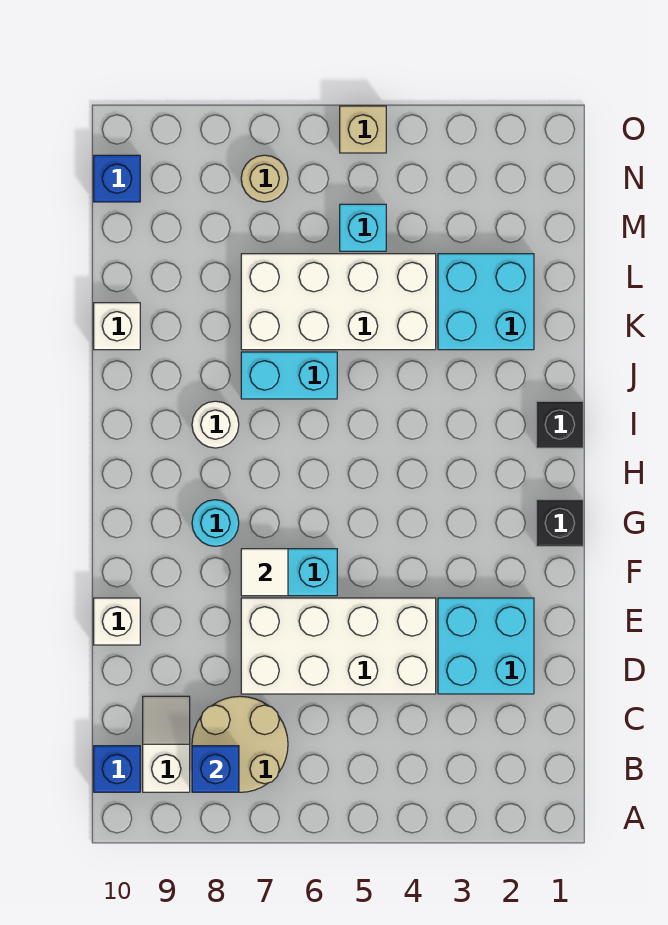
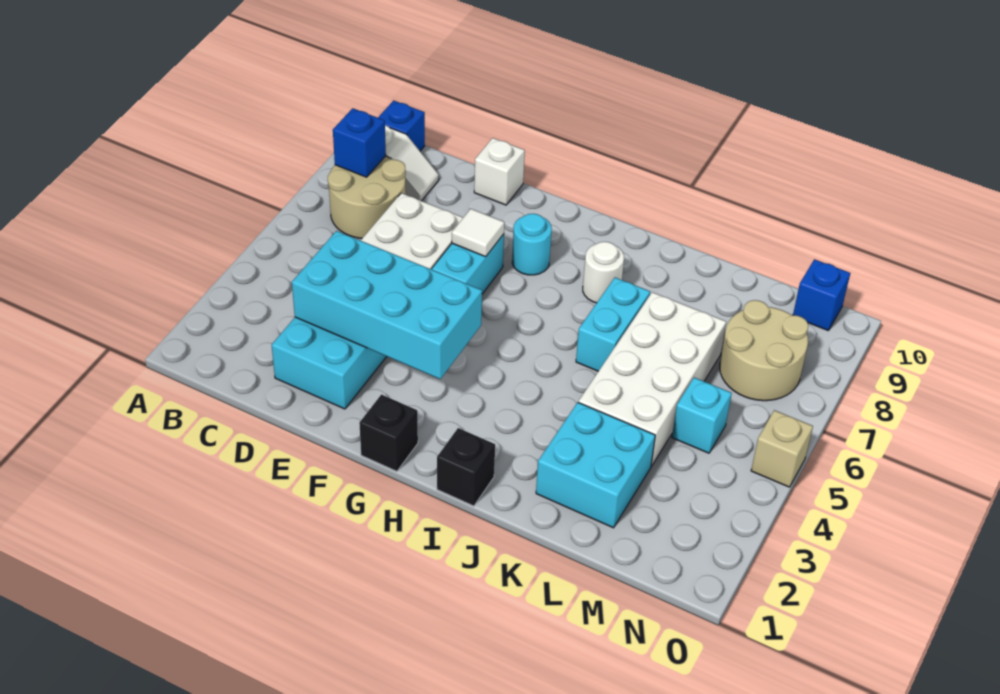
none -> cyan 2x4 brick [292,231,482,379]
white 1x1 brick [94,303,140,350] -> none
tan 1x1 round brick [241,155,288,202] -> tan 2x2 round brick [720,300,808,401]

